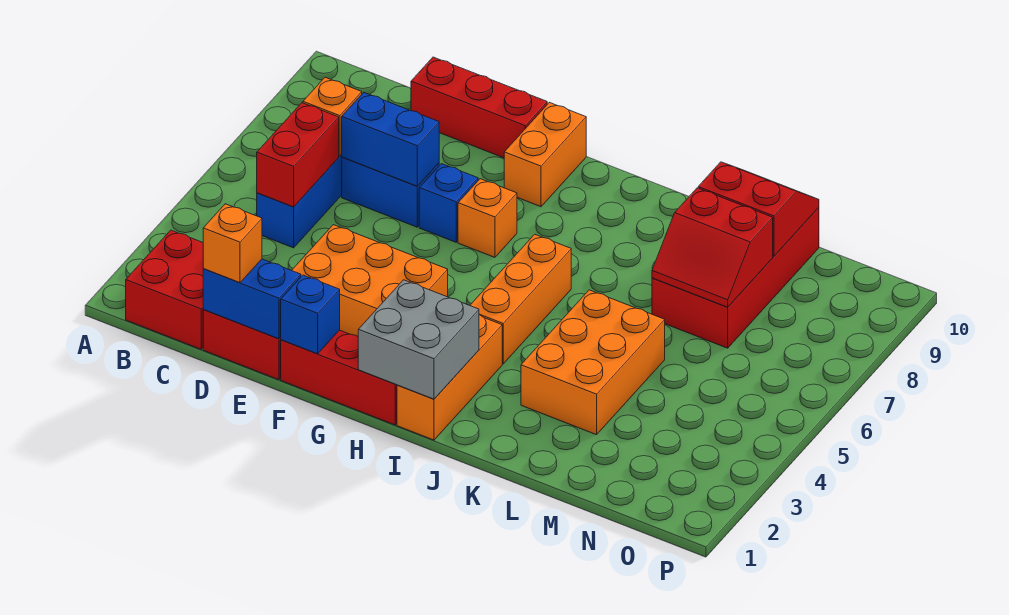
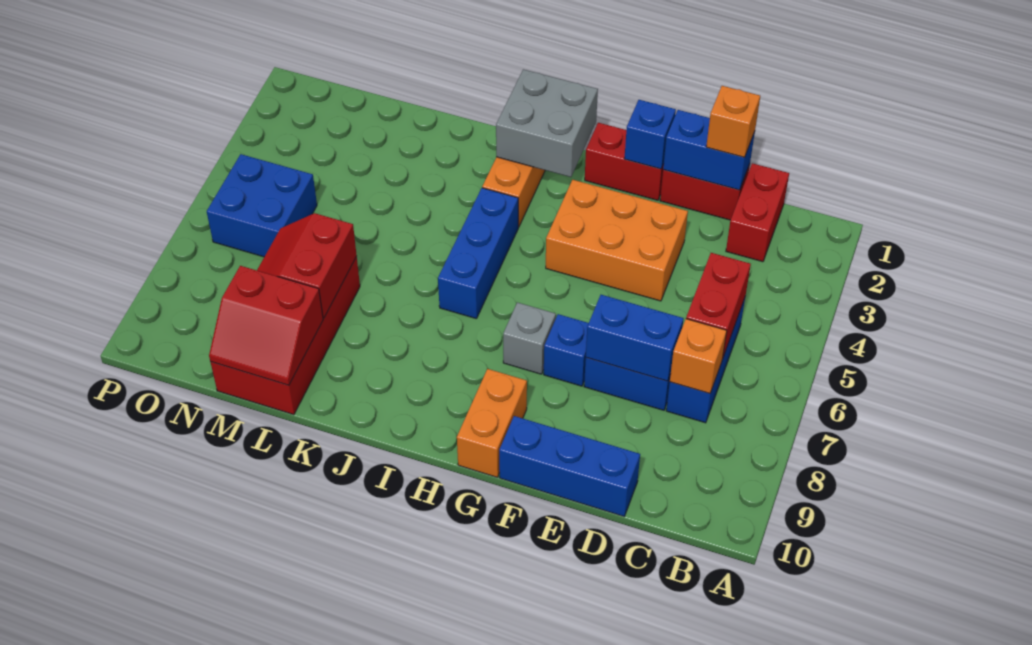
red 2x2 brick [126,230,203,349] -> red 1x2 brick [726,163,789,262]
red 1x3 brick [411,57,547,158] -> blue 1x3 brick [499,416,640,516]
red 1x3 brick [281,330,397,425] -> red 1x2 brick [585,123,664,200]
orange 1x1 brick [458,179,517,257] -> grey 1x1 brick [503,302,556,374]
orange 1x3 brick [470,234,571,364] -> blue 1x3 brick [438,188,518,319]
orange 2x3 brick [521,290,665,435] -> none
red 2x2 slope [652,188,773,307] -> red 2x2 slope turned to [257,213,357,318]
none -> blue 2x2 brick [207,154,317,257]

